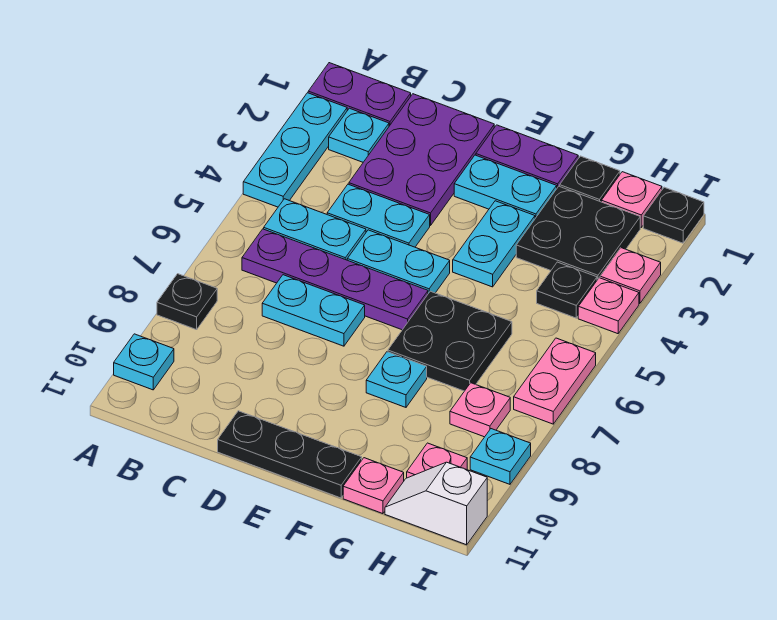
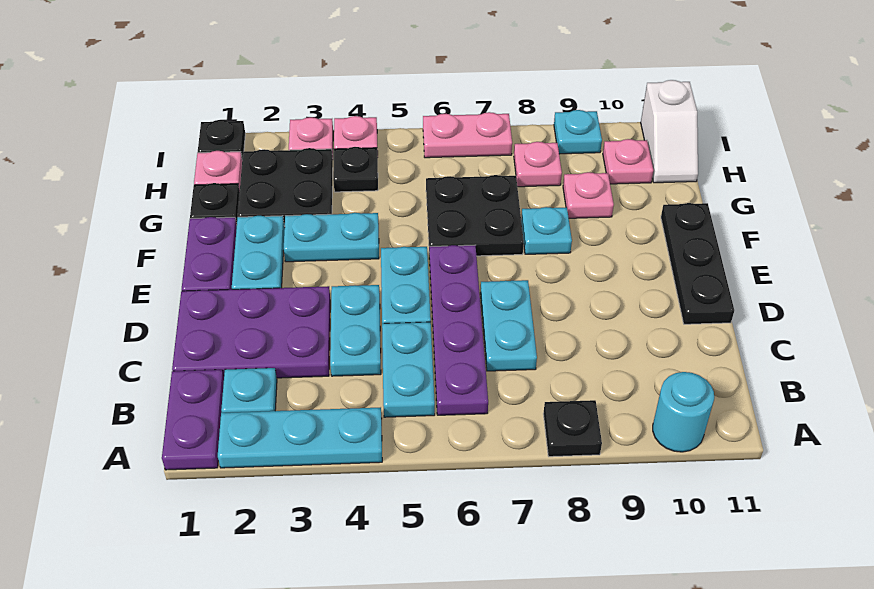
cyan 1x1 plate [114,334,174,390] -> cyan 1x1 round brick [653,372,714,452]
pink 1x1 plate [343,458,404,514] -> pink 1x1 plate moved to [563,172,614,218]

